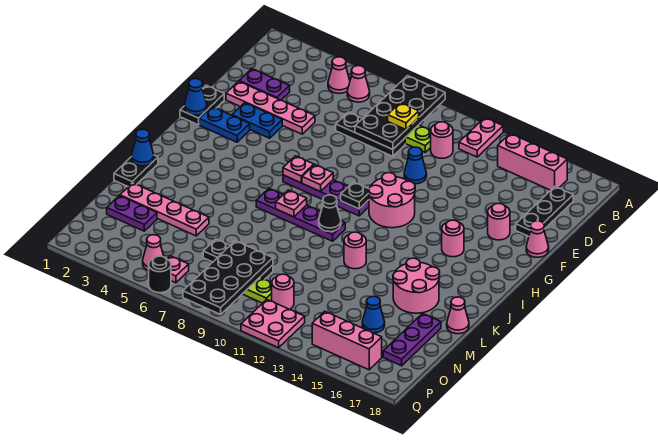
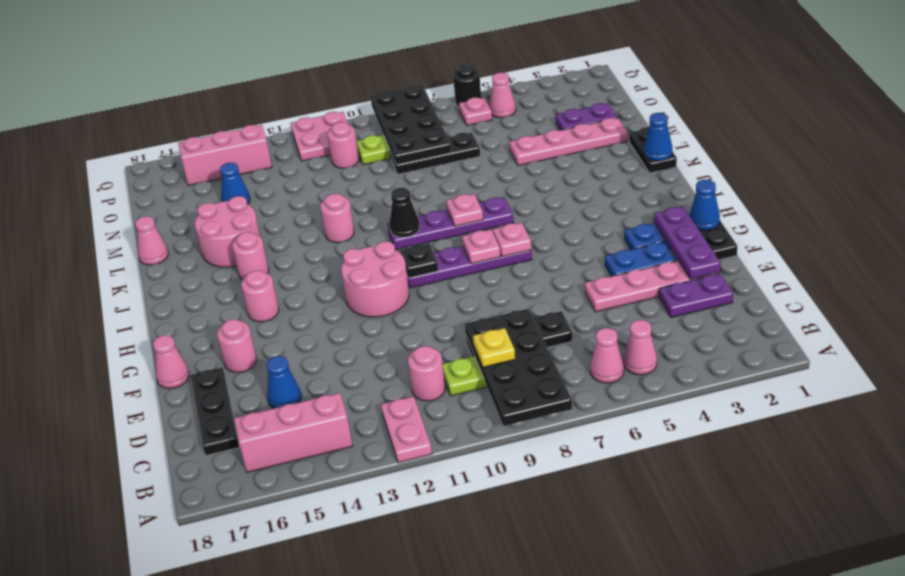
blue 1x1 cone [404,147,427,184] -> blue 1x1 cone moved to [267,356,301,409]
none -> pink 1x1 round brick [232,232,269,280]
purple 1x3 plate [383,314,441,366] -> purple 1x3 plate moved to [655,206,720,279]

